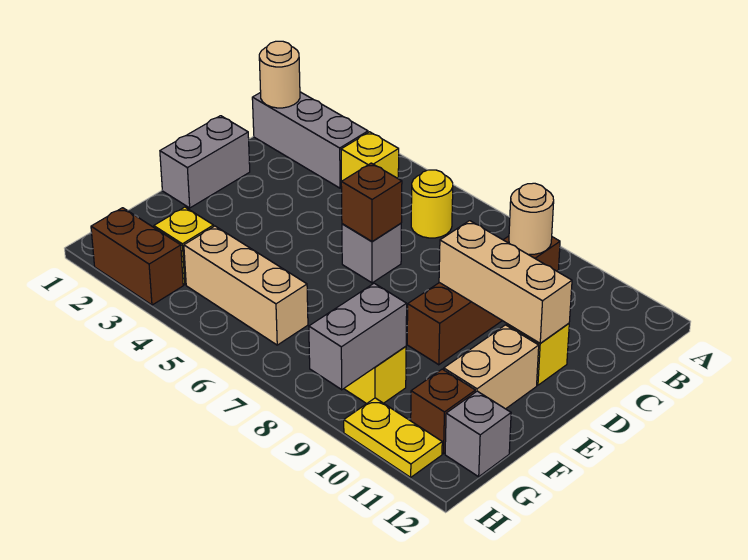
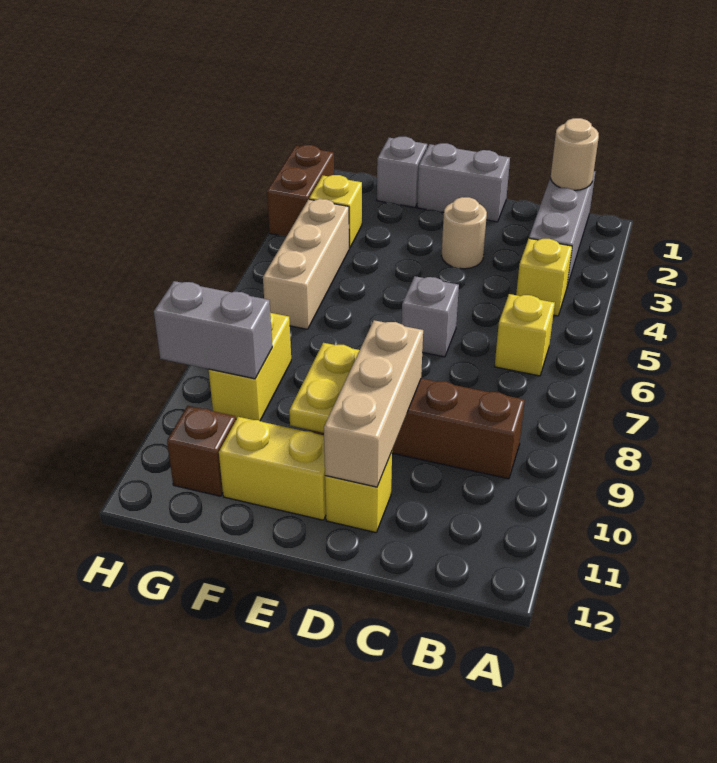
yellow 1x1 round brick [411,170,453,238] -> yellow 1x1 brick [495,294,555,376]
tan 1x1 round brick [509,183,554,254] -> tan 1x1 round brick moved to [441,197,487,269]
brown 1x1 brick [341,163,402,241] -> none
tan 1x2 brick [444,325,539,409] -> yellow 1x2 brick [219,417,326,520]
grey 1x1 brick [445,391,511,477] -> grey 1x1 brick moved to [377,137,427,207]
yellow 1x2 plate [344,398,442,477] -> yellow 1x2 plate moved to [289,343,360,433]

